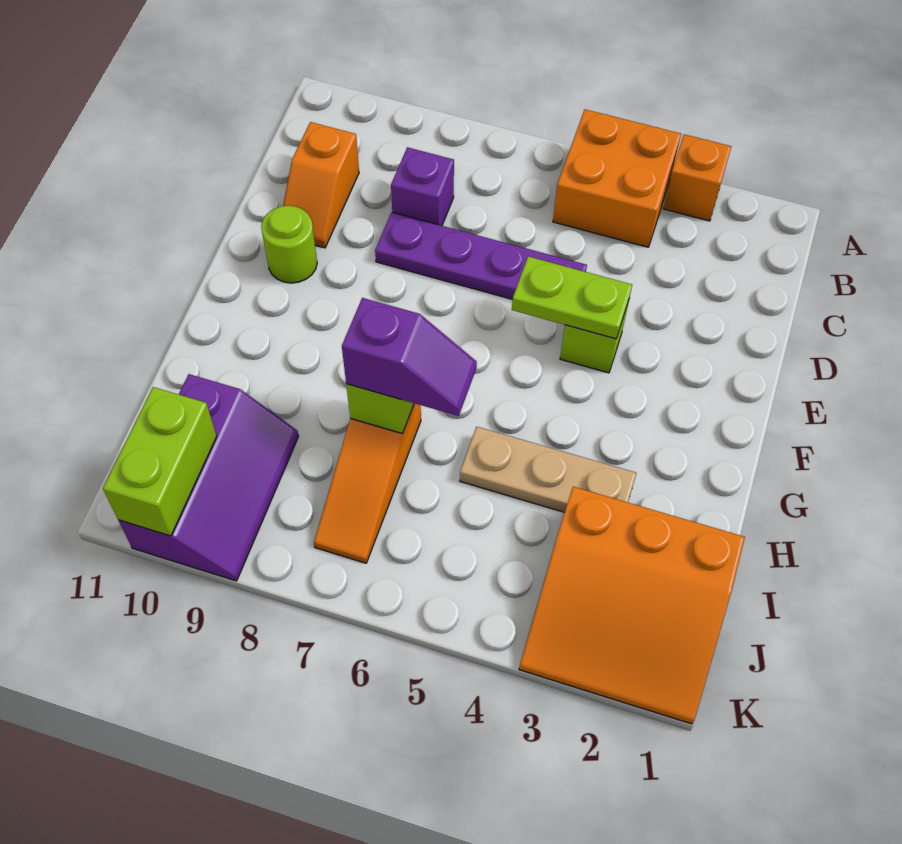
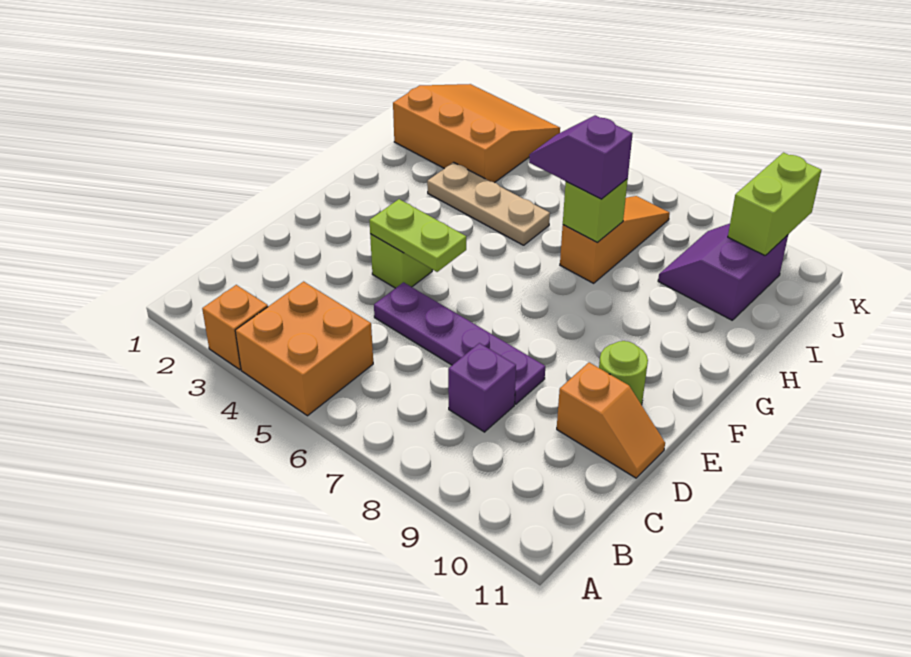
orange 1x2 slope [283,122,359,248] -> orange 1x2 slope turned to [557,363,665,478]
purple 2x3 slope [118,374,299,581] -> purple 2x2 slope [658,223,788,320]

